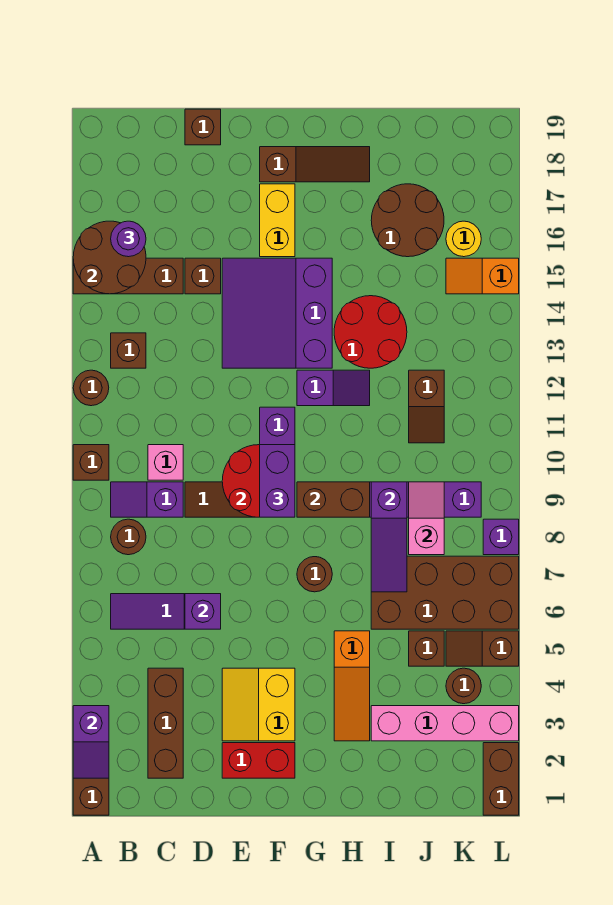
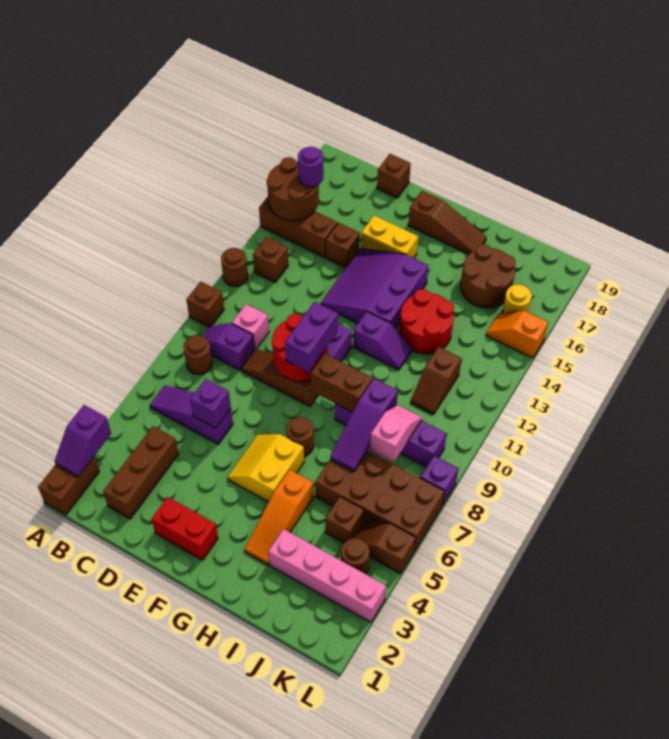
yellow 2x2 slope [222,668,295,741] -> yellow 2x2 slope moved to [227,434,304,502]
yellow 1x2 brick [260,184,295,257] -> yellow 1x2 brick turned to [361,216,418,258]
brown 1x2 brick [483,743,519,815] -> none

